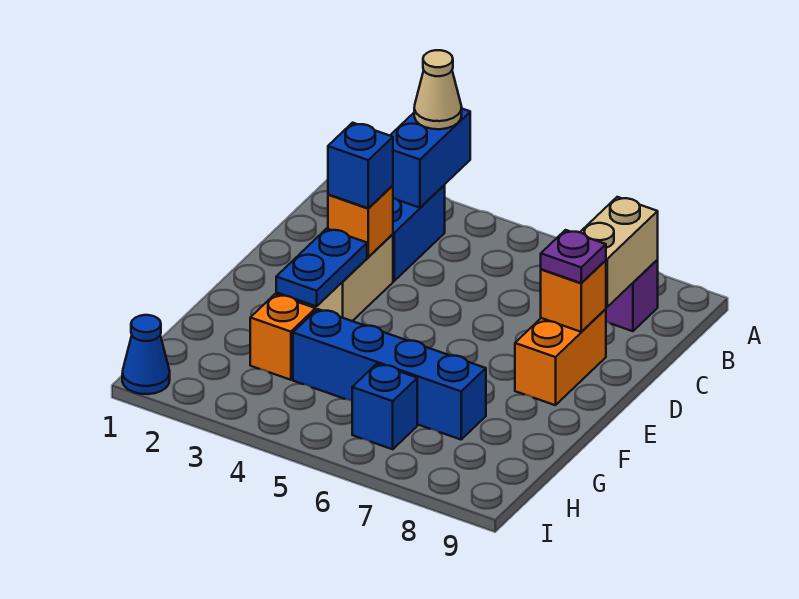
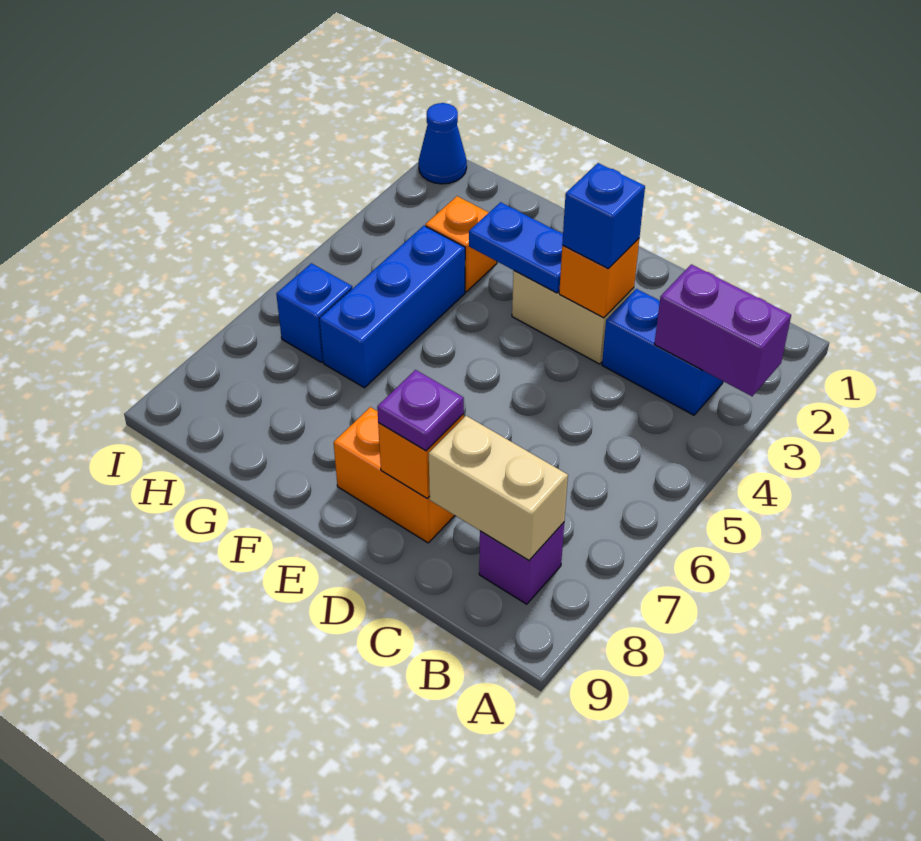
blue 1x2 brick [390,109,470,208] -> purple 1x2 brick [654,264,791,396]
tan 1x1 cone [414,50,462,129] -> none
blue 1x4 brick [293,309,486,440] -> blue 1x3 brick [320,226,465,388]

